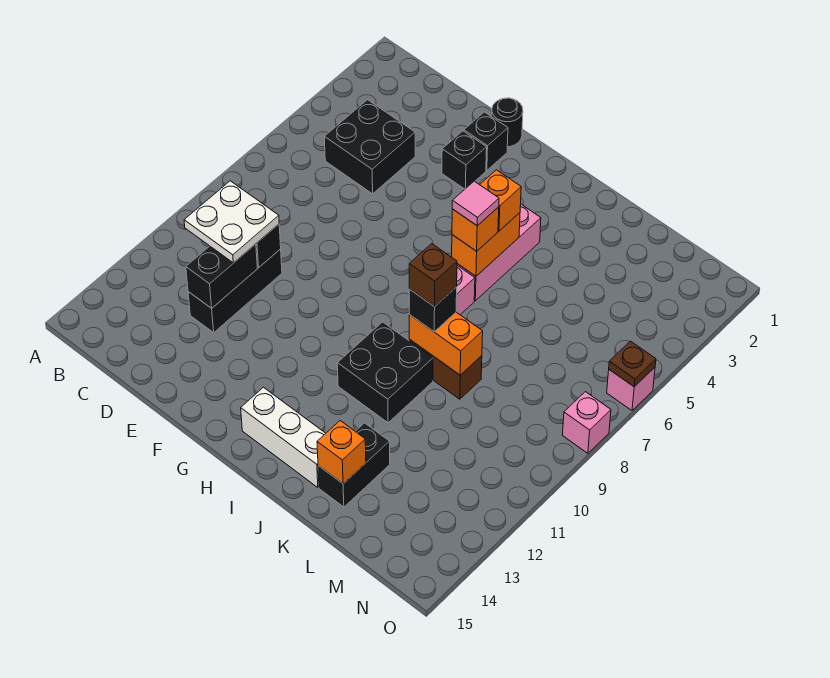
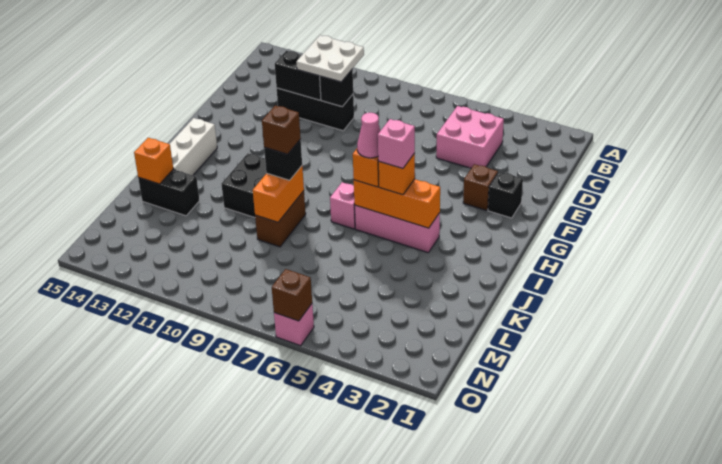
black 2x2 brick [324,100,415,194] -> pink 2x2 brick [436,106,504,168]
black 1x1 round brick [491,98,523,147] -> none
black 1x1 brick [442,131,487,189] -> brown 1x1 brick [463,164,498,210]
orange 1x2 brick [452,213,520,276] -> orange 1x3 brick [354,179,440,228]
pink 1x1 tile [452,181,499,226] -> pink 1x1 cone [357,113,381,158]
brown 1x1 plate [609,341,656,387] -> brown 1x1 brick [272,269,312,321]
pink 1x1 brick [563,392,611,453] -> pink 1x1 brick moved to [378,119,415,169]

